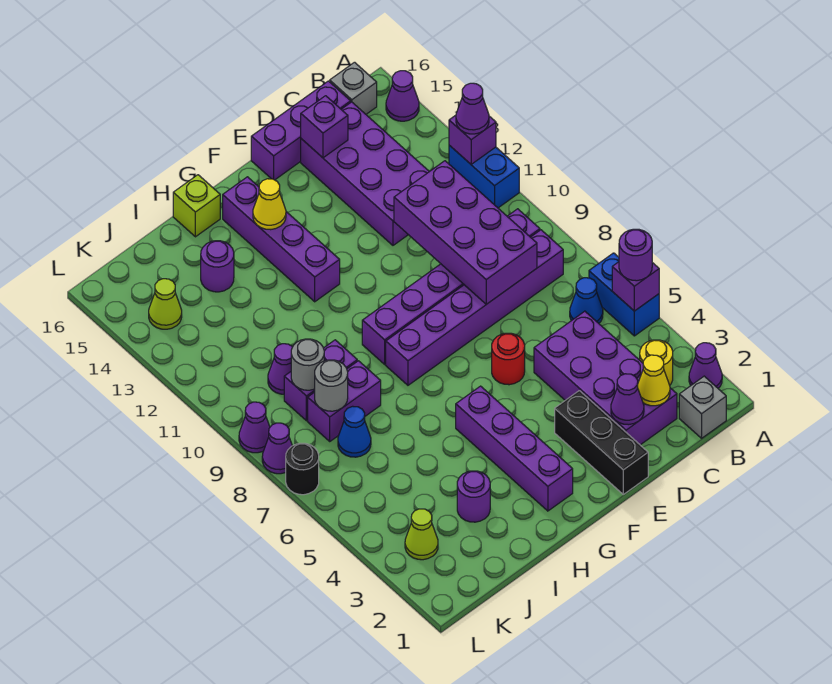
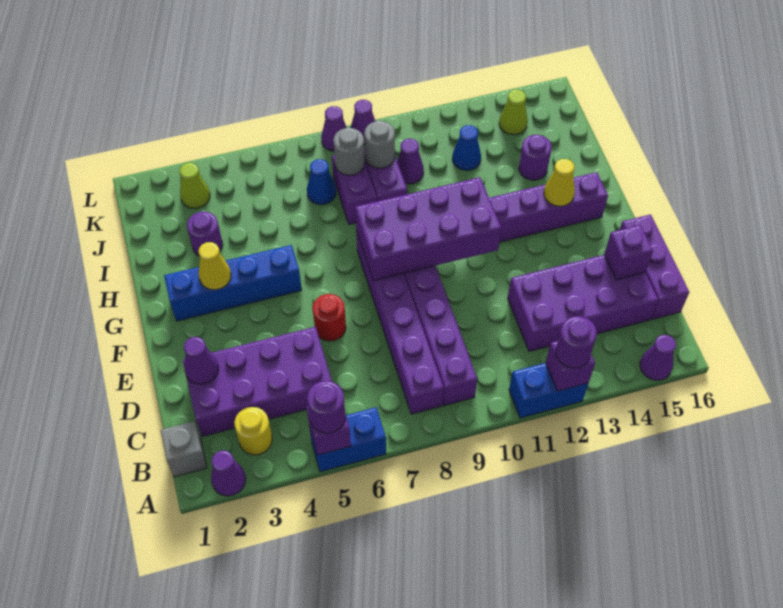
purple 1x1 cone [456,83,489,134] -> purple 1x1 round brick [556,316,597,368]
blue 1x1 cone [570,278,603,323] -> blue 1x1 cone moved to [452,125,481,171]
grey 1x1 brick [330,62,377,114] -> none
yellow 1x1 cone [638,355,670,406] -> yellow 1x1 cone moved to [199,242,231,290]
purple 2x4 brick [394,161,537,304] -> purple 2x4 brick moved to [355,177,501,281]
black 1x3 brick [555,391,648,494] -> none
purple 1x4 brick [456,386,573,511] -> blue 1x4 brick [164,245,302,321]
lime 1x1 brick [173,175,220,237] -> none
black 1x1 round brick [286,443,319,495] -> none

